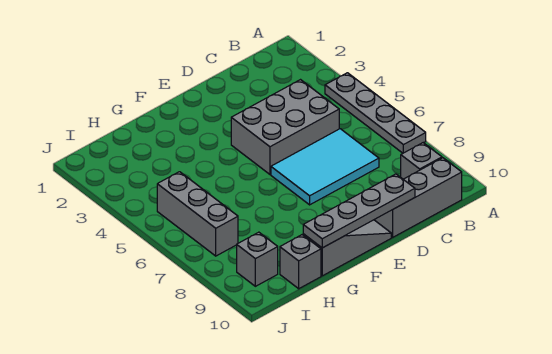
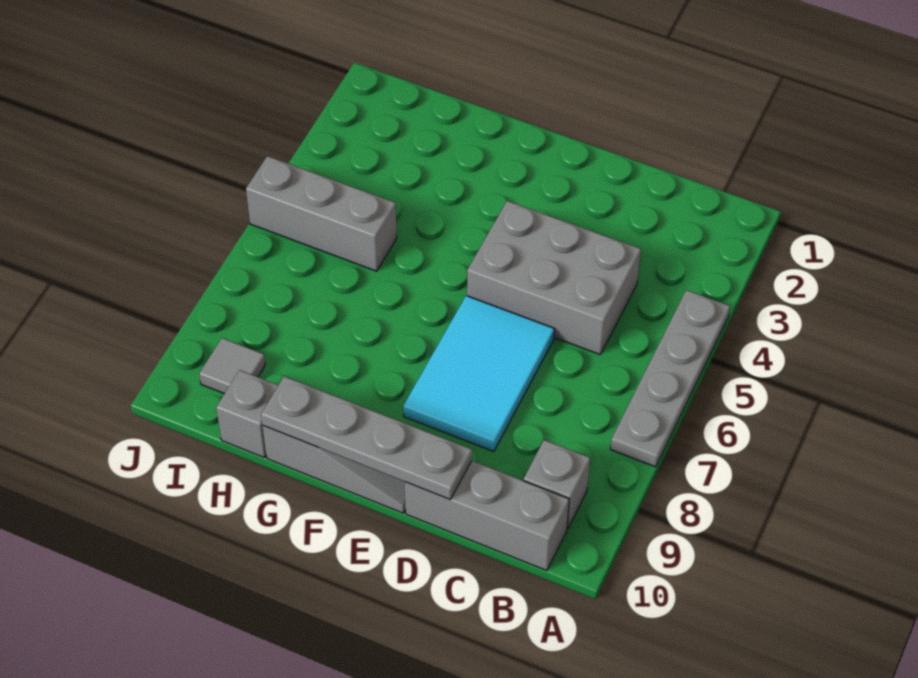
cyan 2x3 tile [271,129,379,205] -> cyan 2x3 tile turned to [403,296,554,452]
grey 1x3 brick [157,172,238,256] -> grey 1x3 brick turned to [246,156,397,271]
grey 1x1 brick [237,232,278,286] -> grey 1x1 tile [199,338,265,394]

